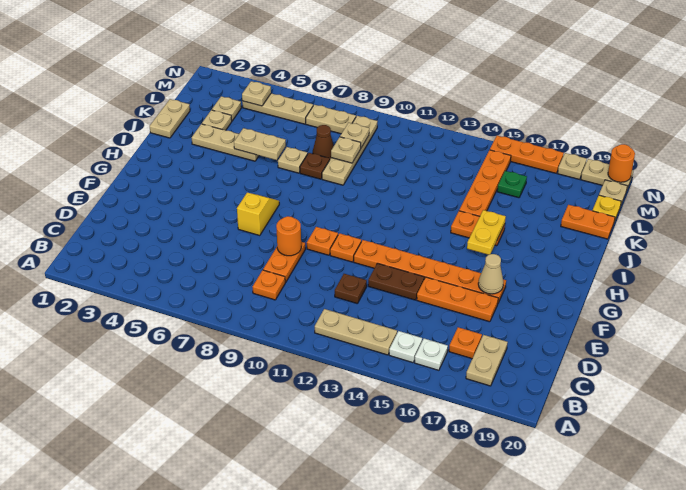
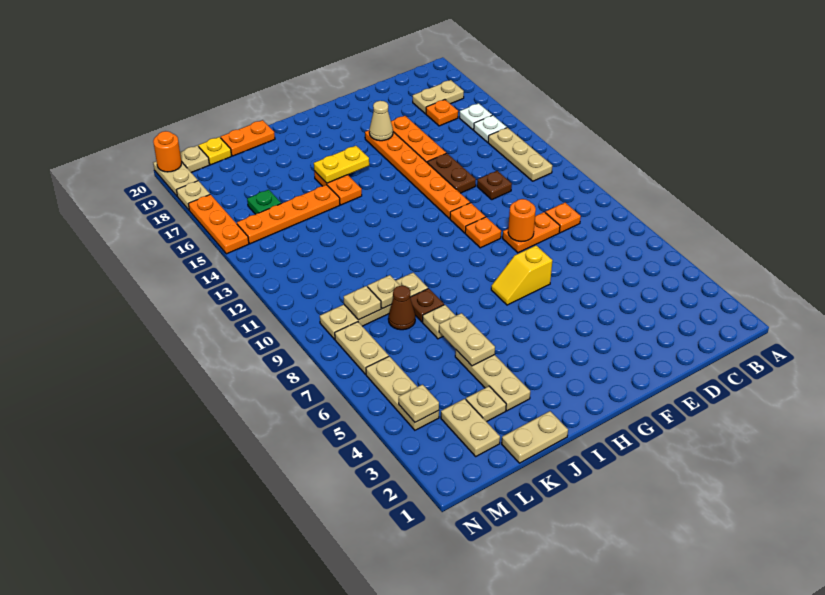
orange 1x2 plate [561,205,615,239] -> orange 1x2 plate turned to [221,120,275,156]
tan 1x1 plate [212,96,241,121] -> tan 1x2 plate [441,399,500,456]

